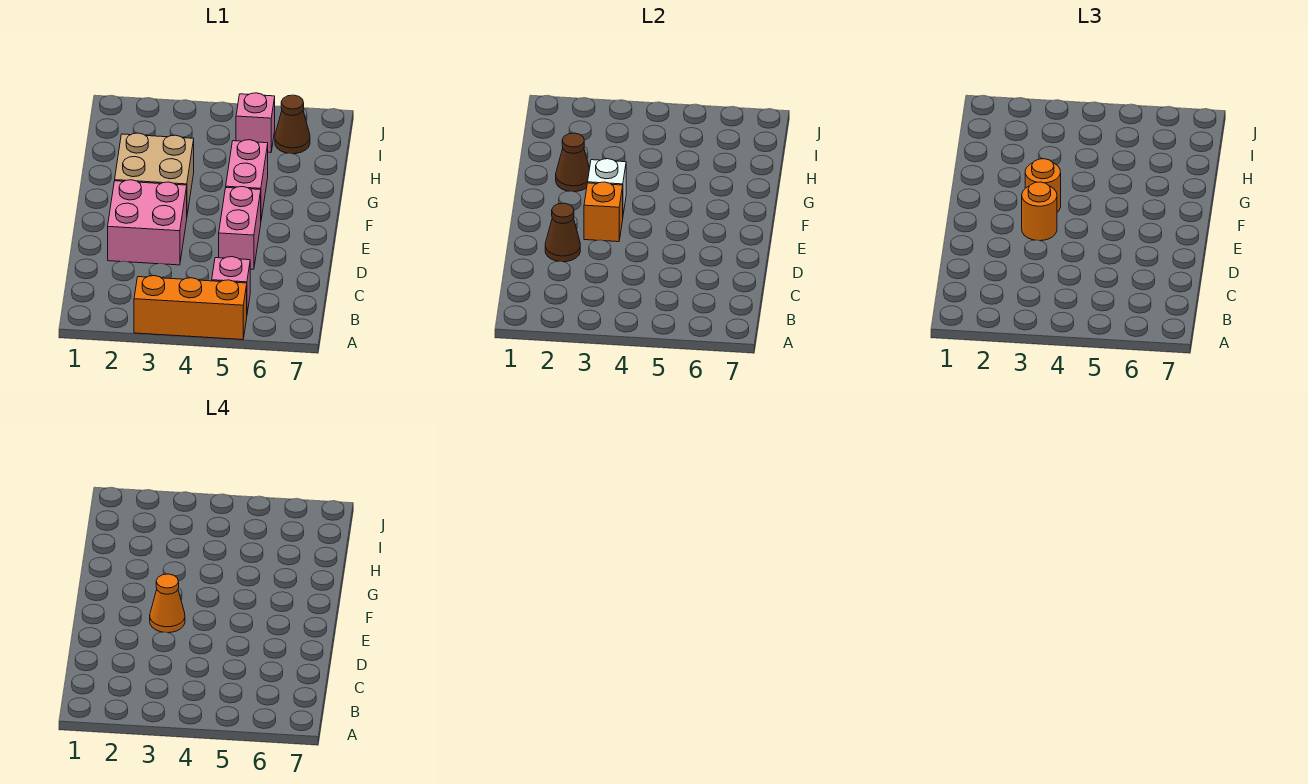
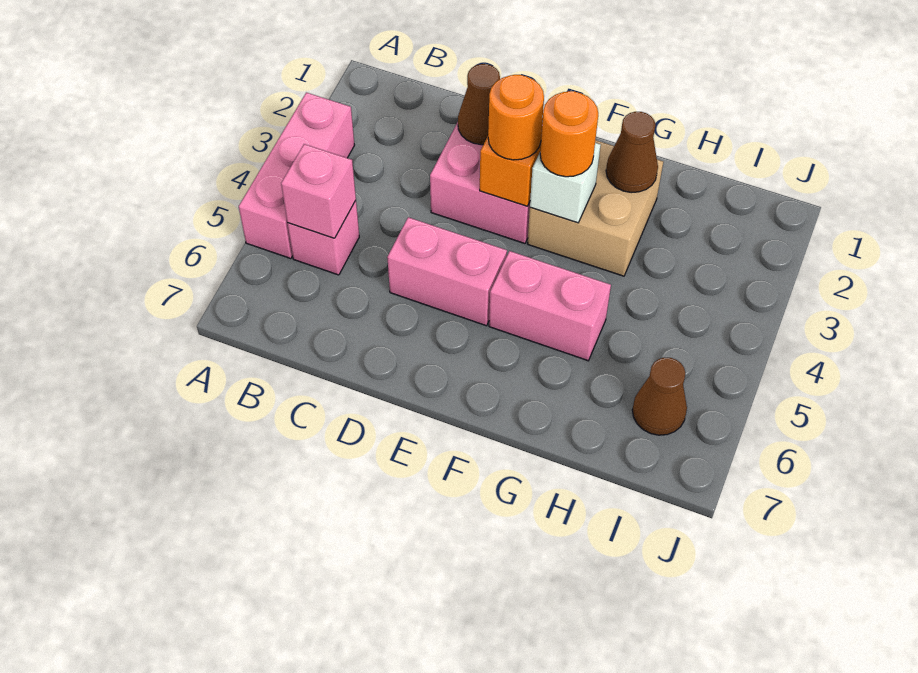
orange 1x3 brick [134,276,247,340] -> pink 1x3 brick [239,92,354,259]
orange 1x1 cone [150,574,185,633] -> none
pink 1x1 brick [236,93,275,153] -> pink 1x1 brick moved to [281,144,356,238]

